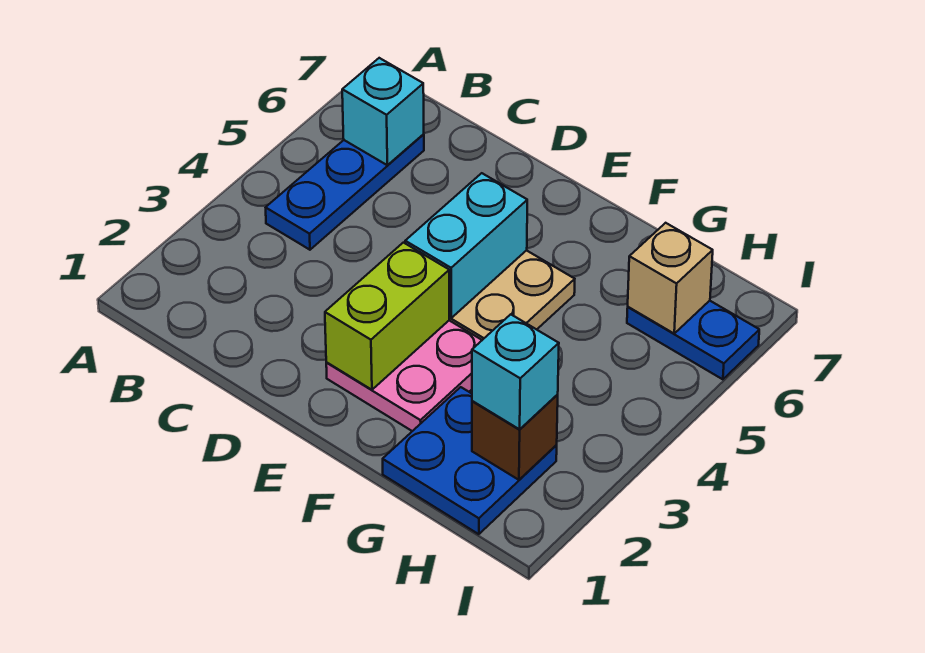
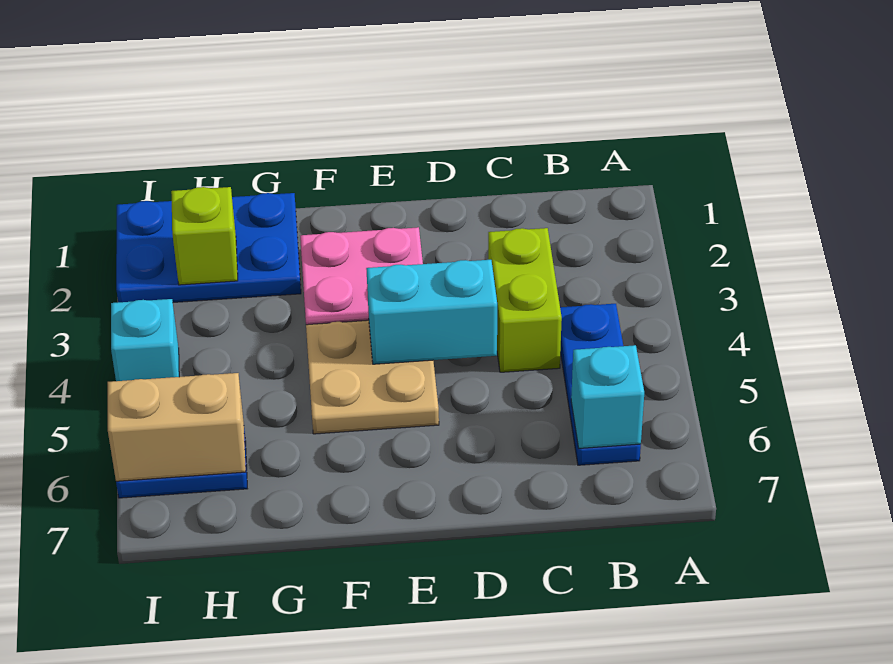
lime 1x2 brick [325,243,449,390] -> lime 1x2 brick moved to [488,228,562,372]
cyan 1x2 brick [405,173,527,318] -> cyan 1x2 brick turned to [366,260,497,364]
blue 2x2 plate [383,387,557,534] -> blue 2x3 plate [116,193,301,302]
brown 1x1 brick [472,395,558,480] -> lime 1x1 brick [171,187,238,285]
cyan 1x1 brick [472,314,559,429] -> cyan 1x1 brick moved to [111,299,179,381]
tan 1x1 brick [628,223,713,333] -> tan 1x2 brick [108,373,246,481]

